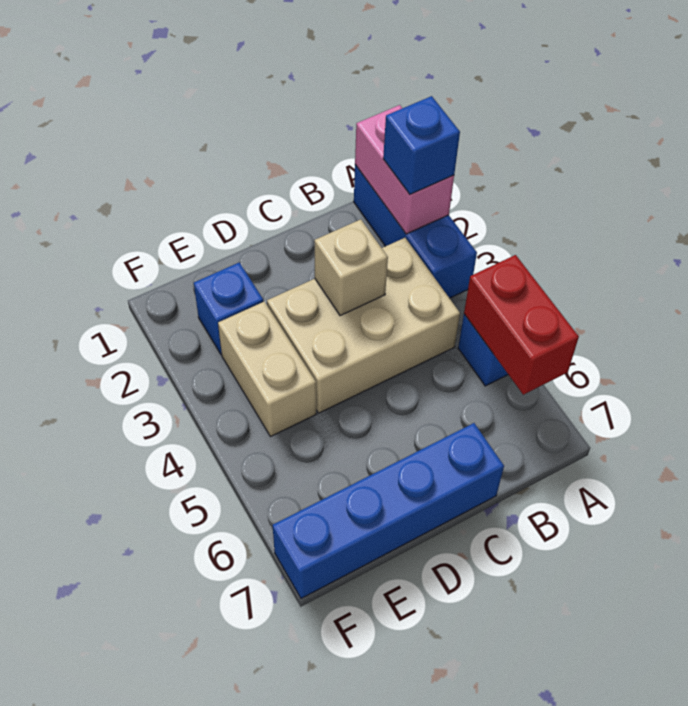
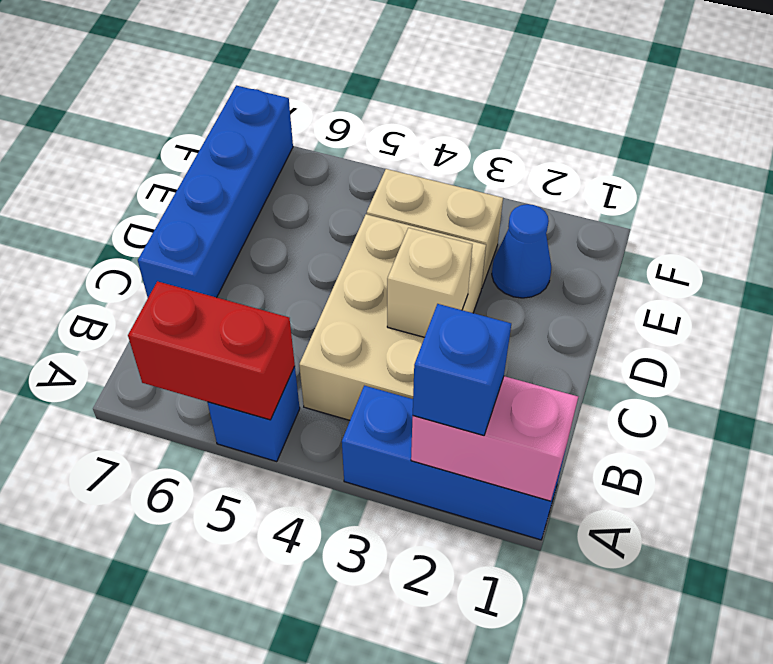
blue 1x1 brick [194,262,263,355] -> blue 1x1 cone [492,204,551,298]

